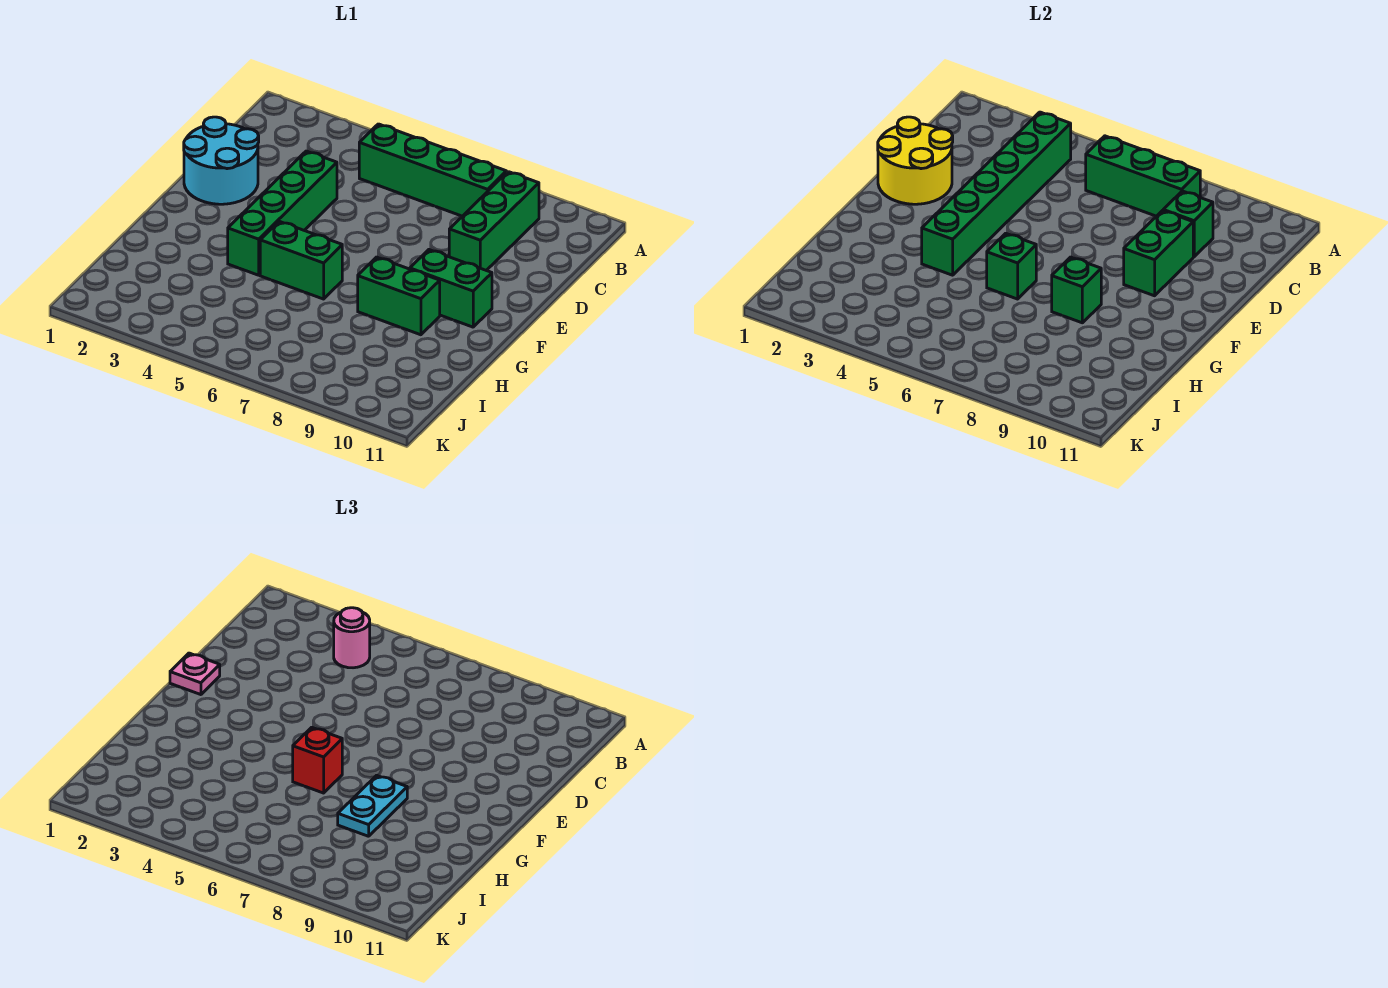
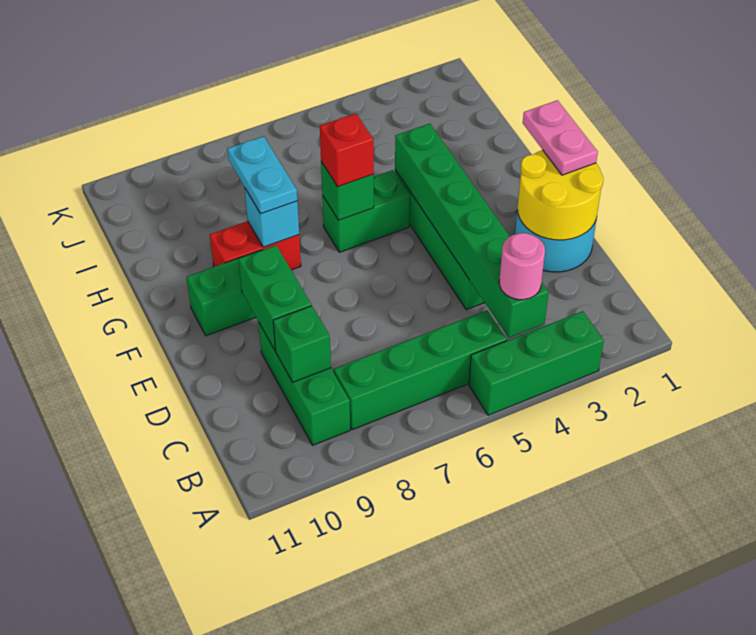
green 1x3 brick [1086,136,1200,216] -> green 1x3 brick moved to [469,311,604,415]
pink 1x1 plate [170,653,220,695] -> pink 1x2 plate [523,100,598,175]
green 1x2 brick [358,257,440,335] -> red 1x2 brick [210,221,301,270]
green 1x1 brick [1052,257,1101,323] -> cyan 1x1 brick [245,189,299,247]

